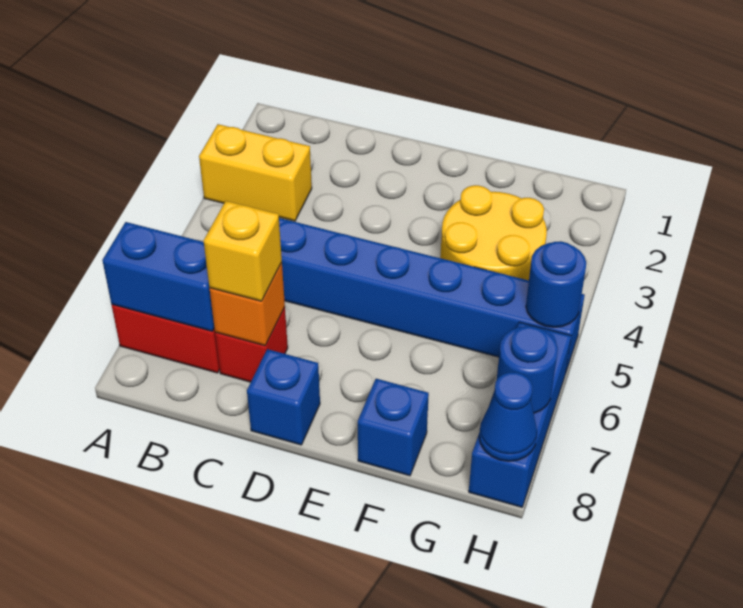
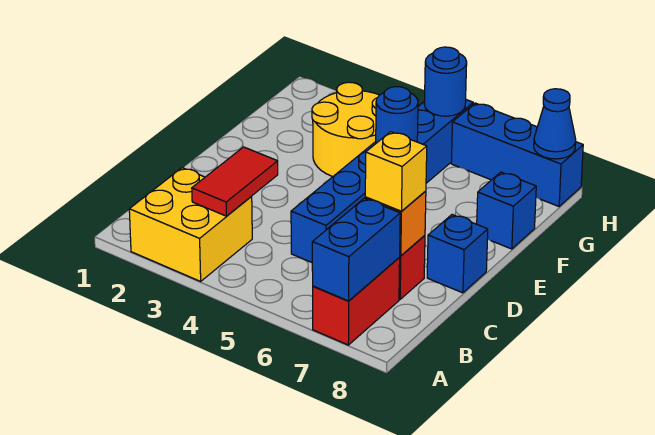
yellow 1x2 brick [199,124,312,221] -> yellow 2x2 brick [129,168,252,281]
none -> red 1x2 tile [192,147,278,216]
blue 1x1 round brick [497,326,558,413] -> blue 1x1 round brick moved to [376,87,418,143]

